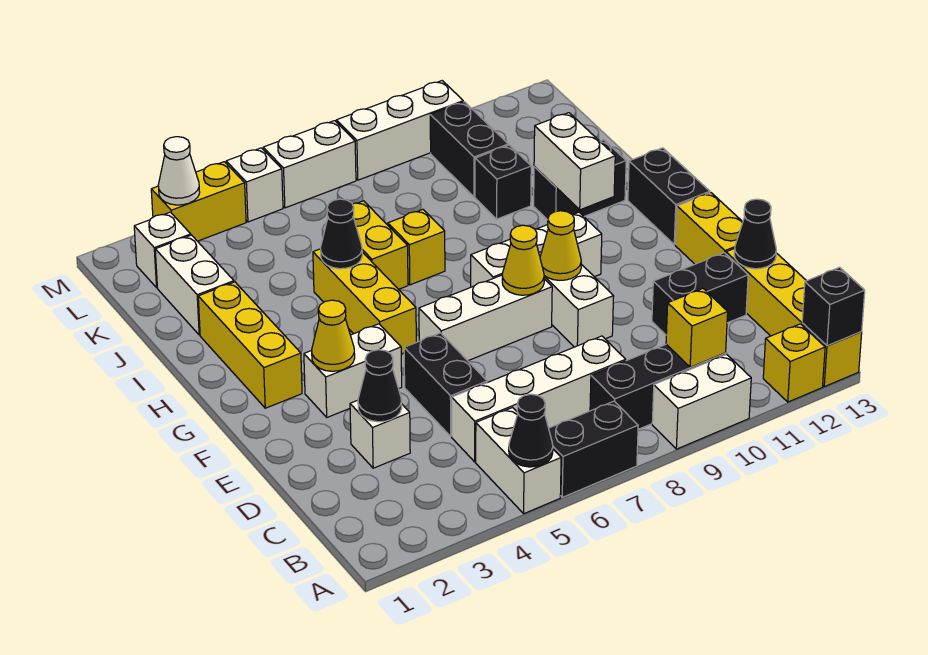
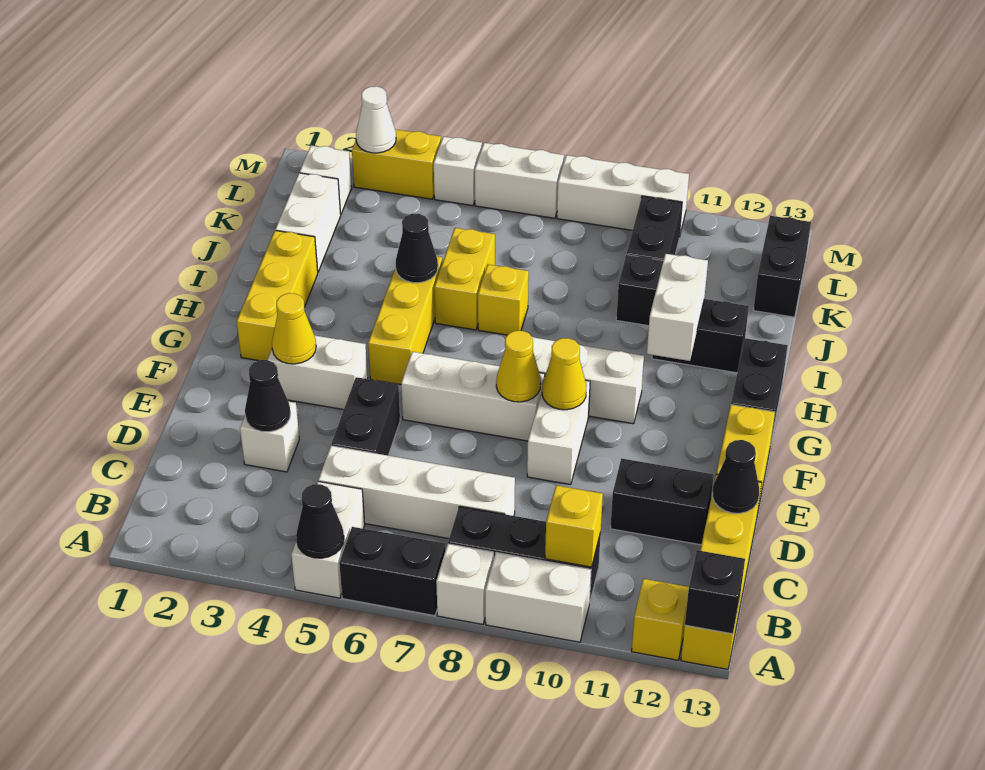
none -> white 1x1 brick [436,544,494,624]
none -> black 1x2 brick [753,216,811,317]

